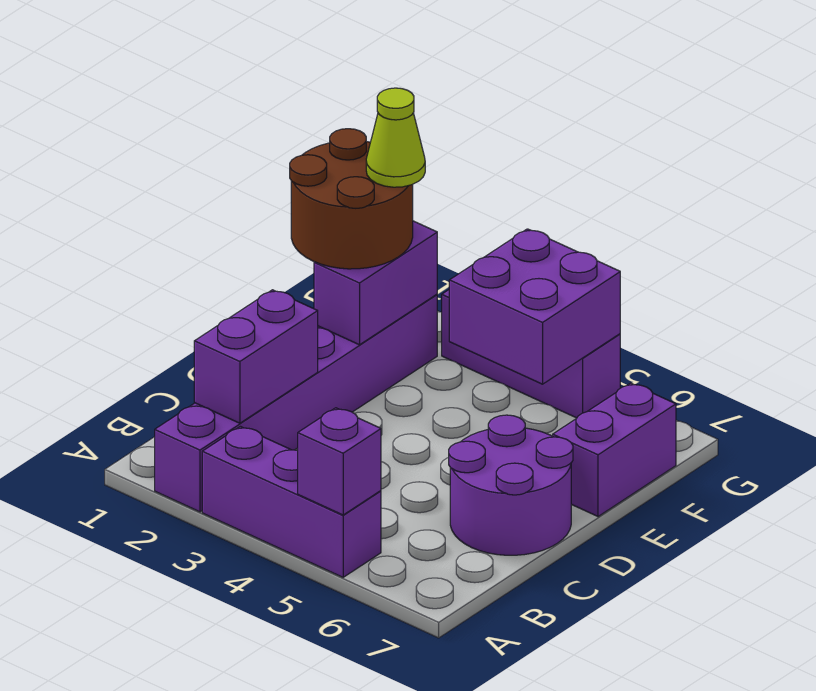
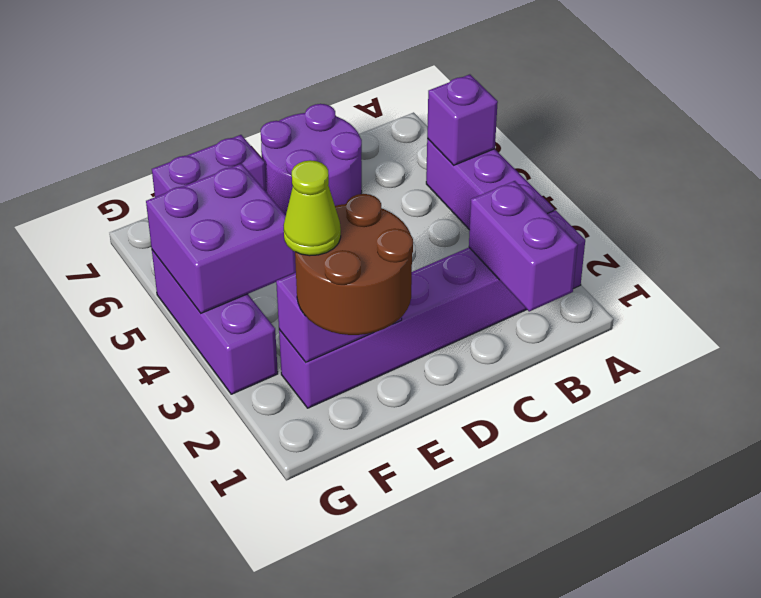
purple 1x2 brick [194,290,318,423] -> purple 1x2 brick turned to [469,181,578,312]

